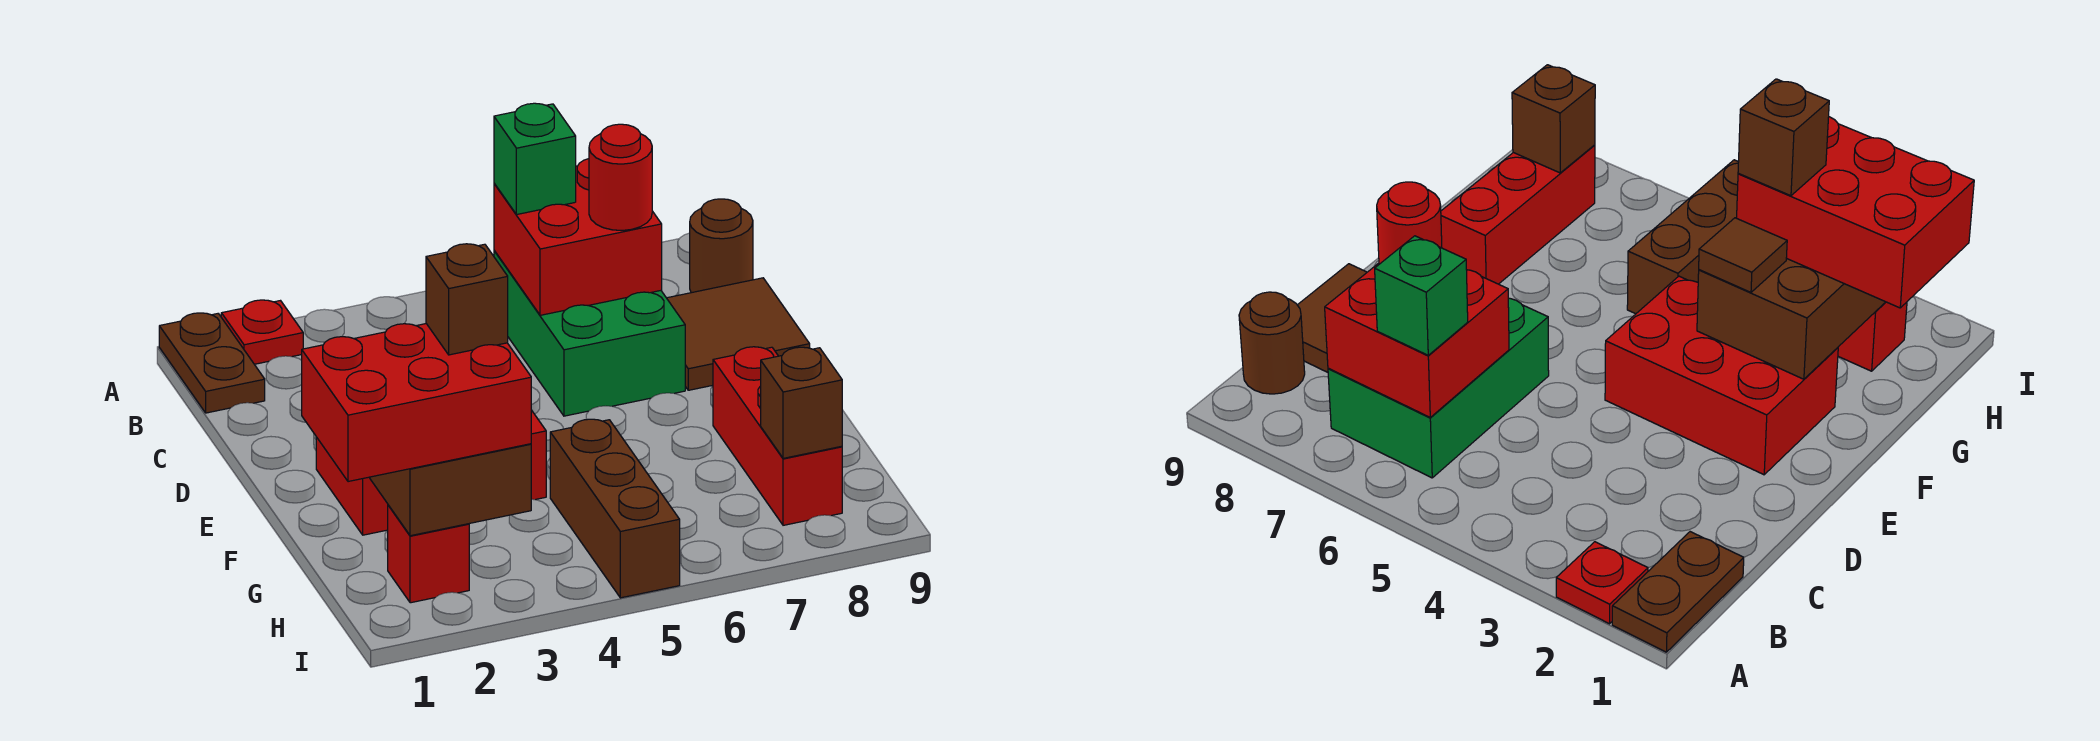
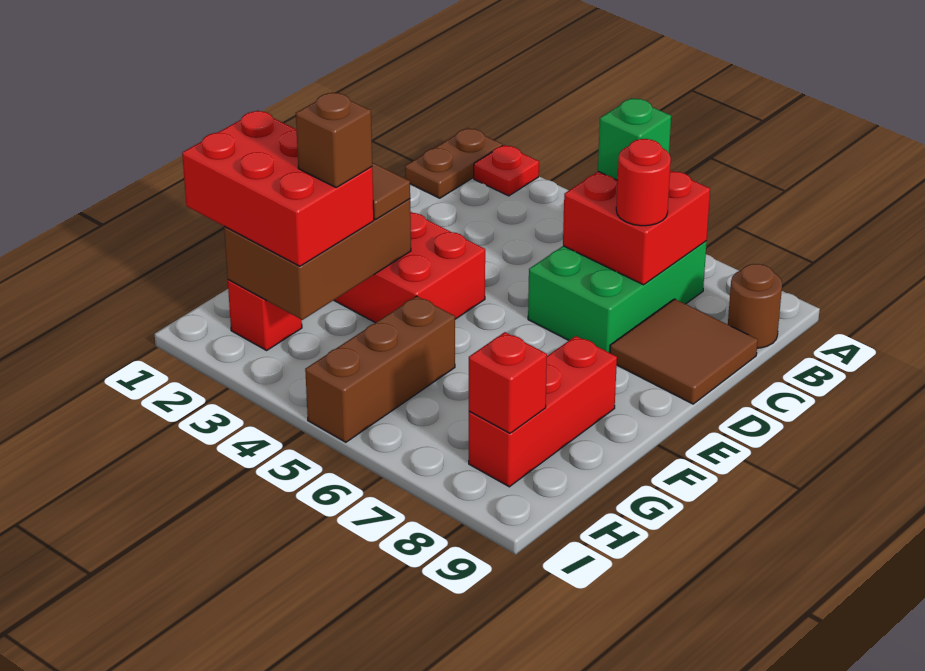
brown 1x1 brick [761,347,842,458] -> red 1x1 brick [469,332,547,433]

